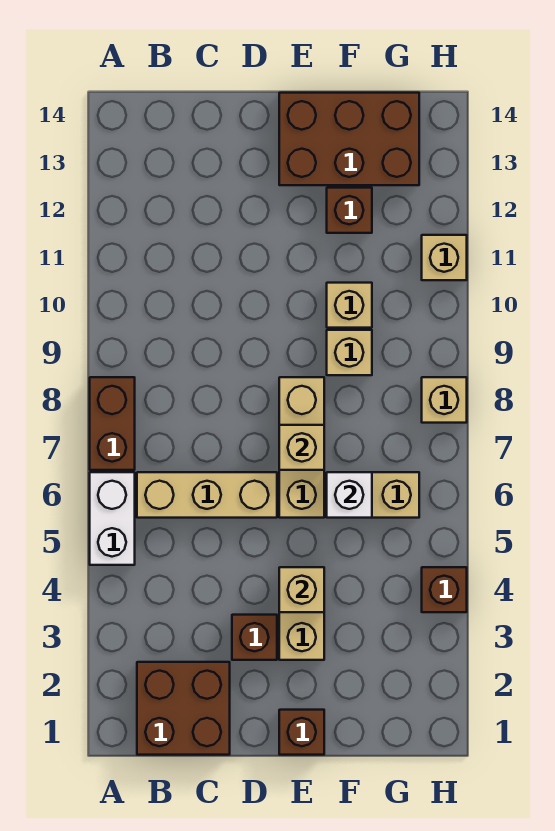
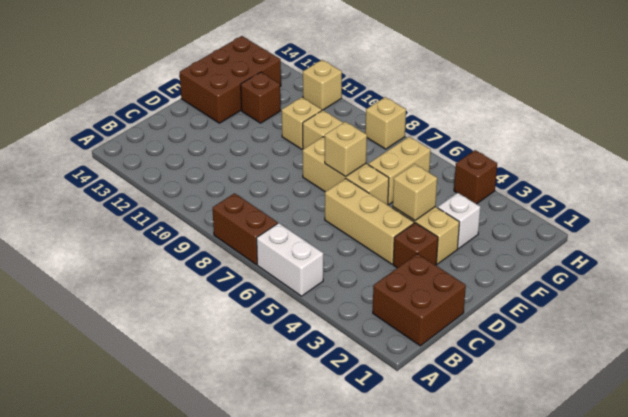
tan 1x3 brick [137,472,277,518] -> tan 1x3 brick turned to [325,179,414,264]
brown 1x1 brick [279,710,324,755] -> none
white 1x1 brick [327,472,372,518] -> white 1x1 brick moved to [438,193,480,249]

